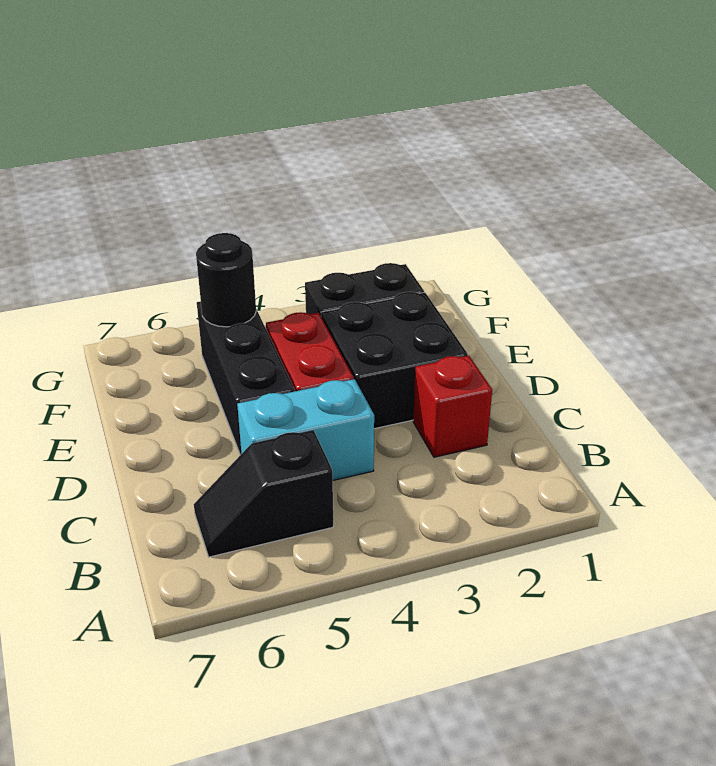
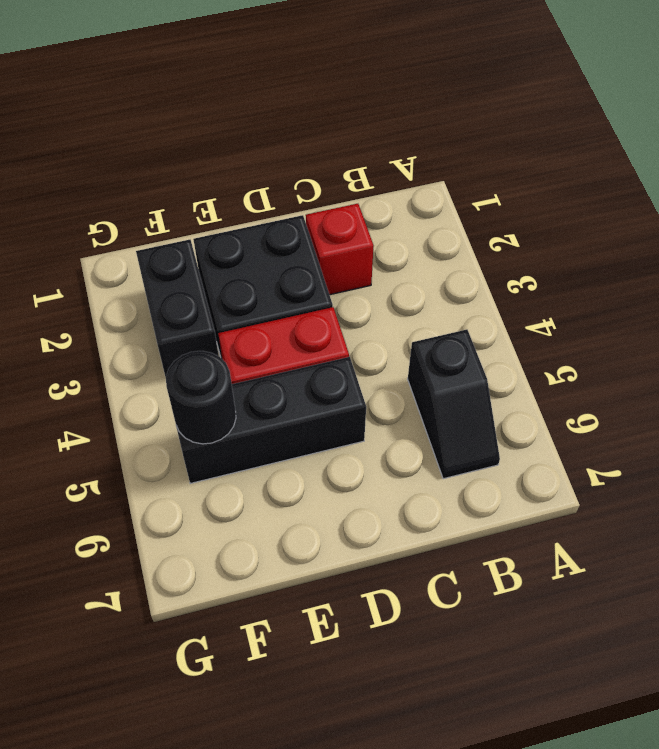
cyan 1x2 brick [237,379,374,480] -> none

